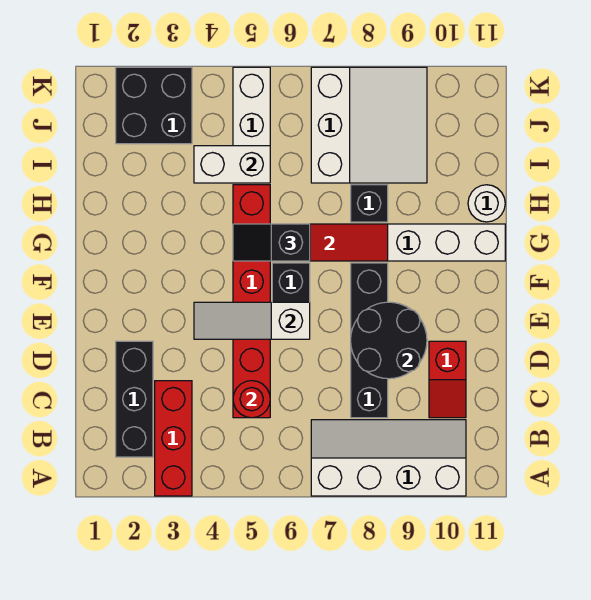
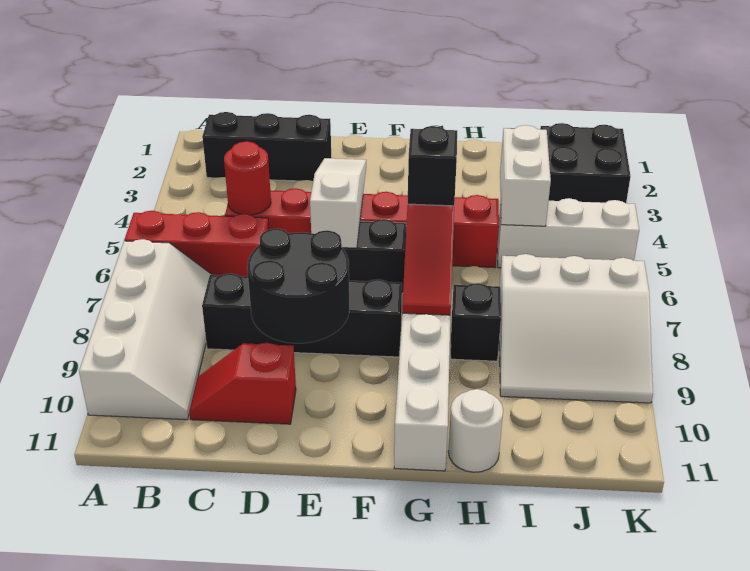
red 1x3 brick [155,381,192,496] -> red 1x3 brick moved to [124,211,269,276]

